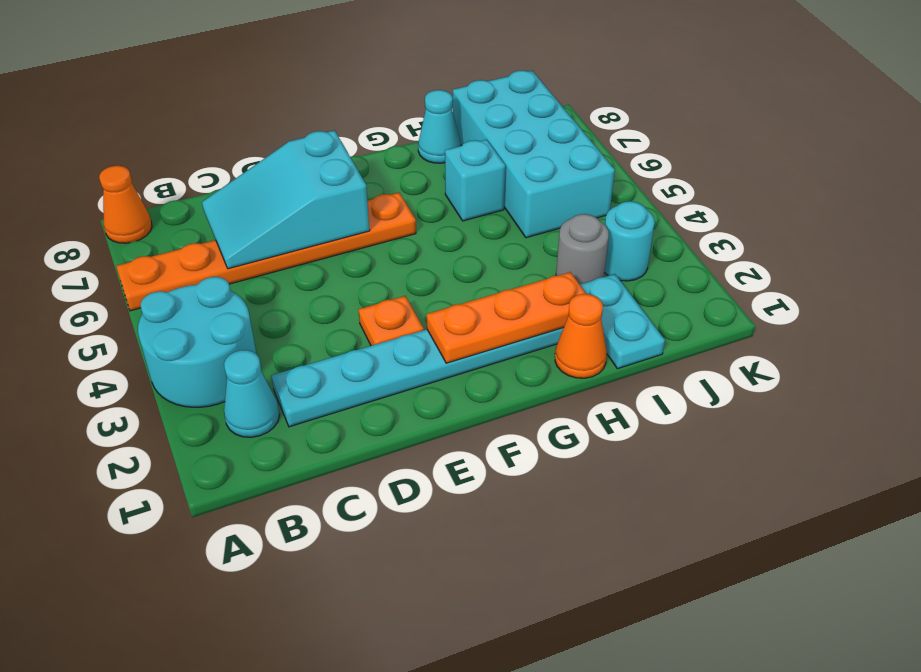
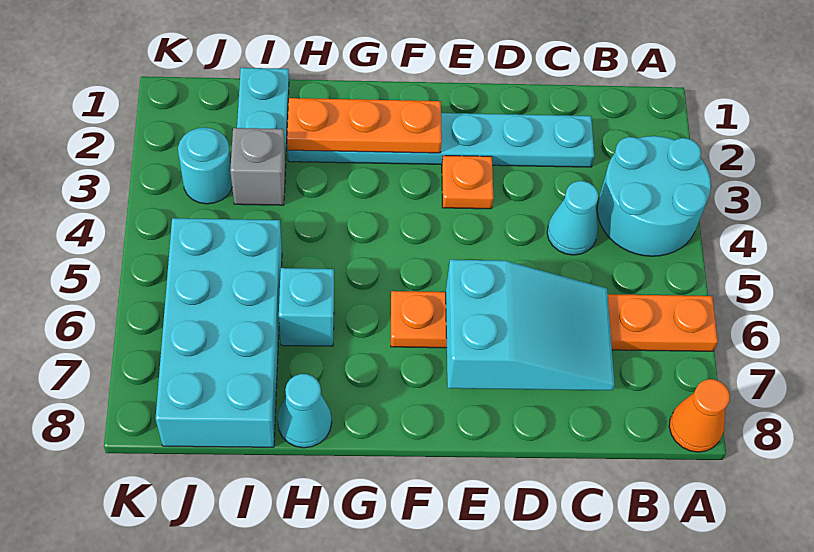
cyan 1x1 cone [224,350,280,437] -> cyan 1x1 cone moved to [547,181,598,255]
orange 1x1 cone [555,294,607,378] -> none
grey 1x1 round brick [556,214,609,284] -> grey 1x1 brick [230,128,286,205]

